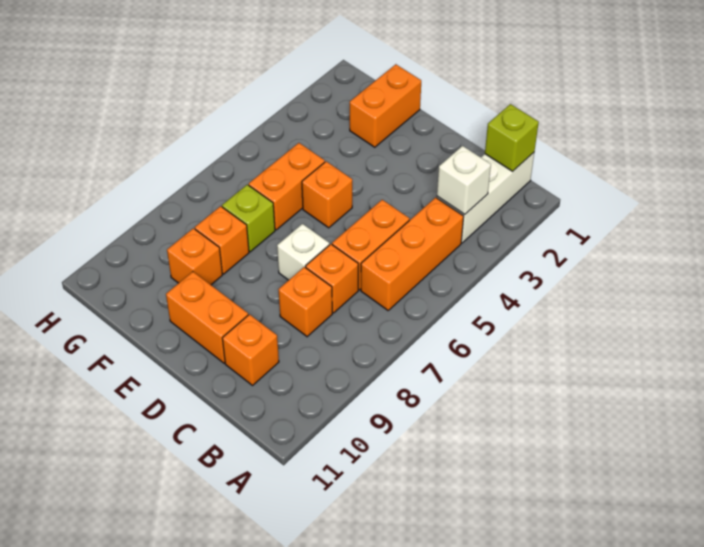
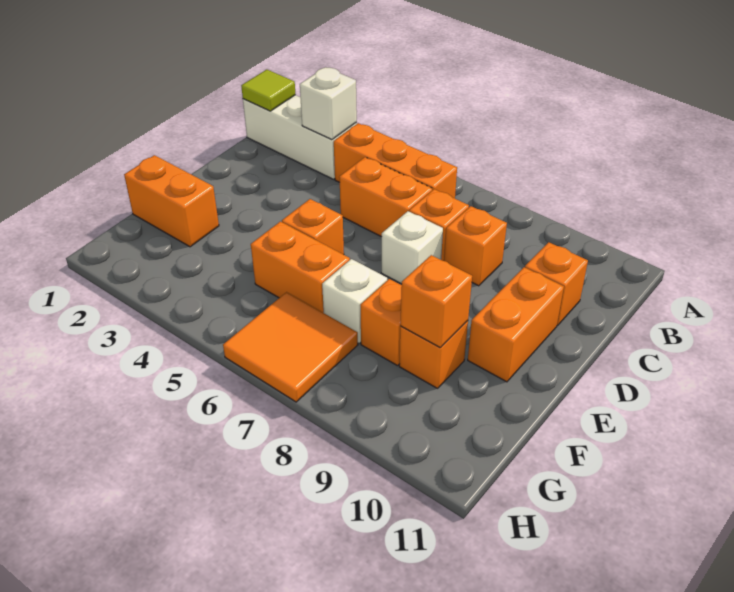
lime 1x1 brick [485,104,539,171] -> lime 1x1 tile [241,70,295,111]
lime 1x1 brick [222,185,275,252] -> white 1x1 brick [322,259,387,343]
none -> orange 1x1 brick [401,255,472,348]
none -> orange 2x2 tile [223,292,358,402]

